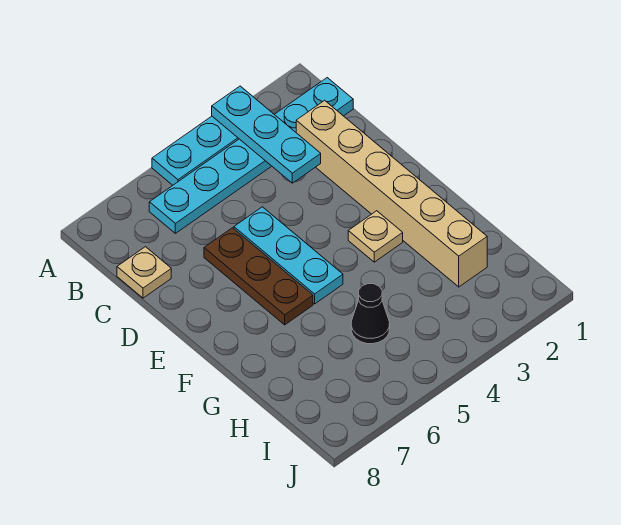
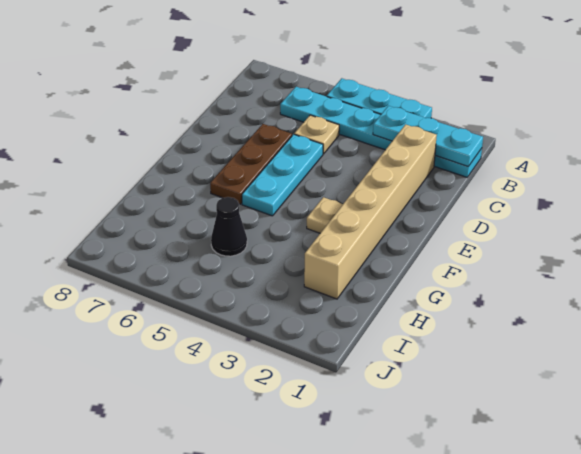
cyan 1x3 plate [212,86,321,183] -> cyan 1x3 plate turned to [373,106,483,166]
tan 1x1 plate [117,247,171,298] -> tan 1x1 plate moved to [294,115,339,154]

